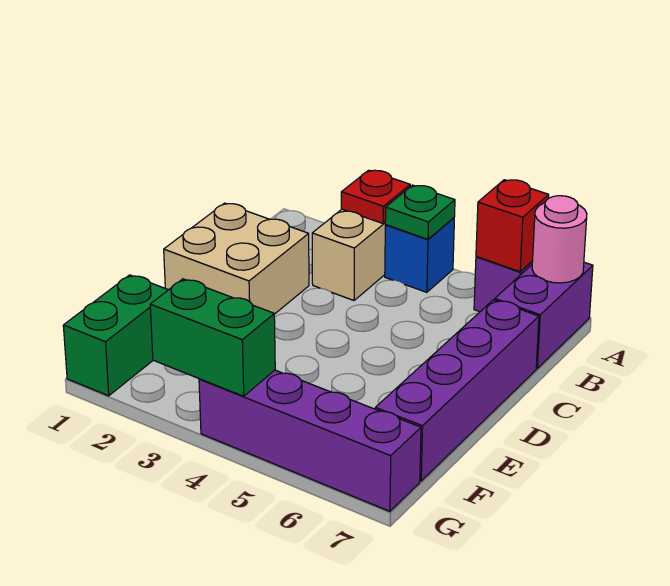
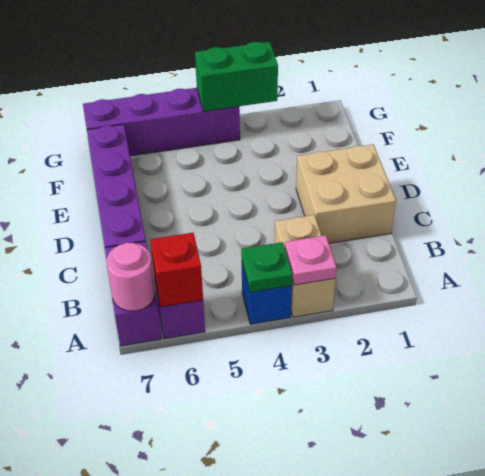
red 1x1 plate [341,170,410,224] -> pink 1x1 plate [285,235,337,285]
green 1x2 brick [63,275,168,396] -> none

